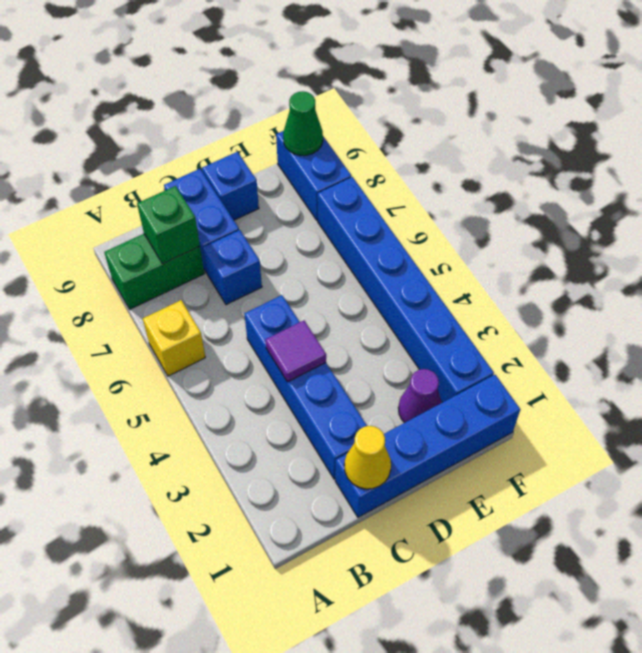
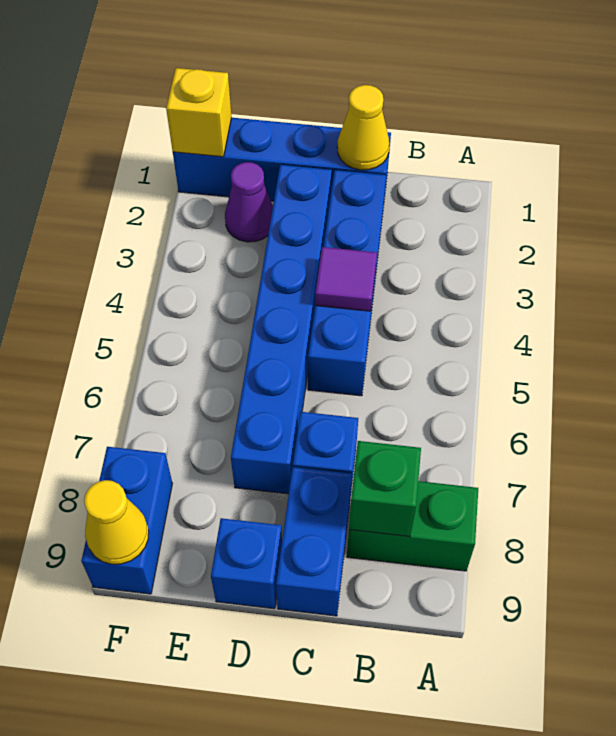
yellow 1x1 brick [143,300,205,376] -> yellow 1x1 brick moved to [166,68,232,157]
blue 1x6 brick [317,177,494,403] -> blue 1x6 brick moved to [231,165,332,494]
green 1x1 cone [283,91,323,155] -> yellow 1x1 cone [84,480,149,564]

